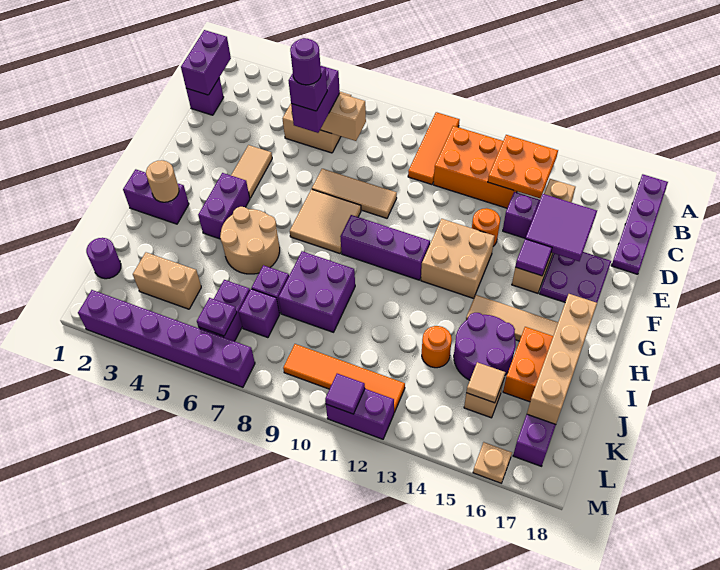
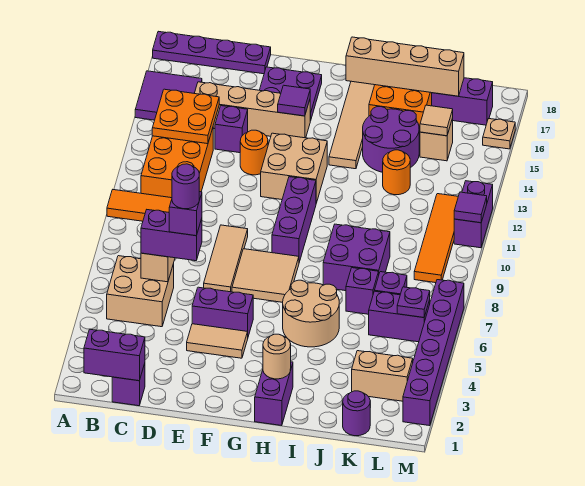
purple 2x2 tile [525,194,597,261] -> purple 2x2 tile moved to [135,71,202,120]
purple 1x2 brick [198,173,250,239] -> purple 1x2 brick moved to [192,287,253,336]
tan 1x2 brick [133,252,201,309] -> tan 1x2 brick turned to [352,351,413,401]

